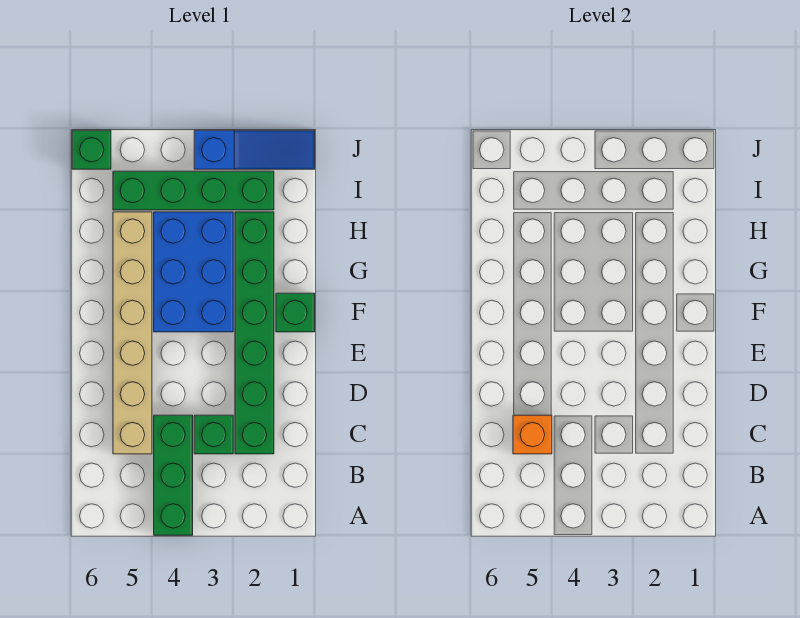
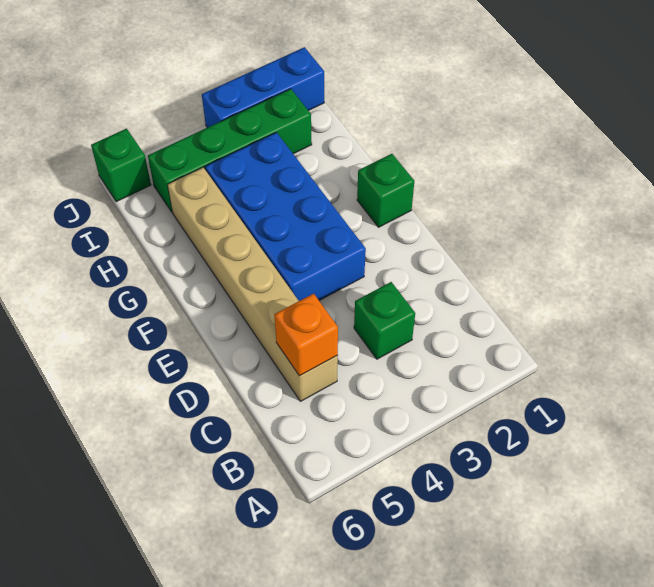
green 1x3 brick [154,415,193,535] -> none
green 1x6 brick [235,212,274,454] -> none
blue 2x3 brick [154,212,233,332] -> blue 2x4 brick [205,132,366,301]
blue 1x3 slope [194,130,315,169] -> blue 1x3 brick [202,47,324,128]

